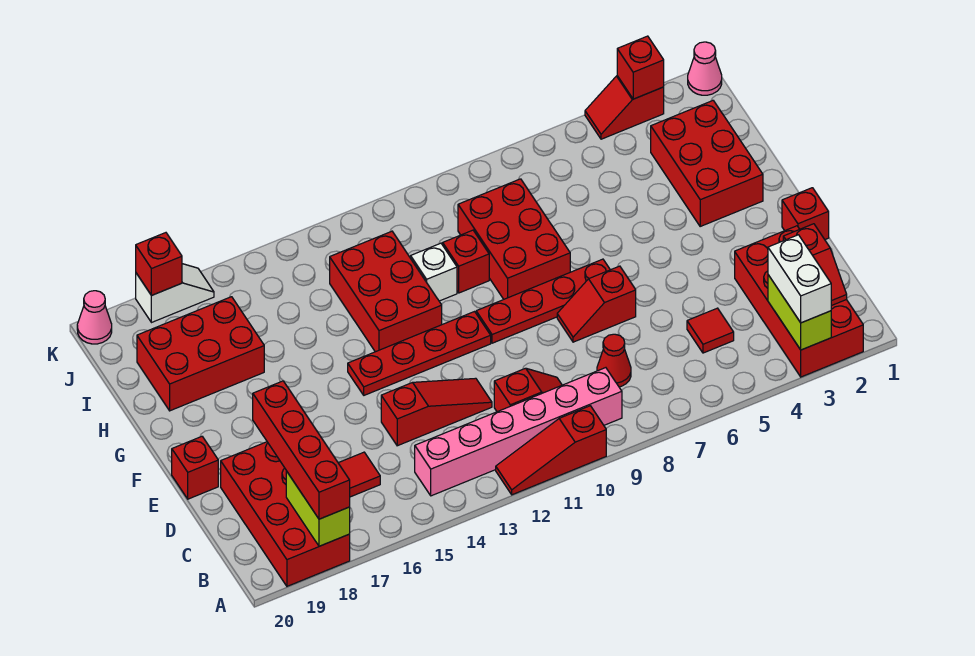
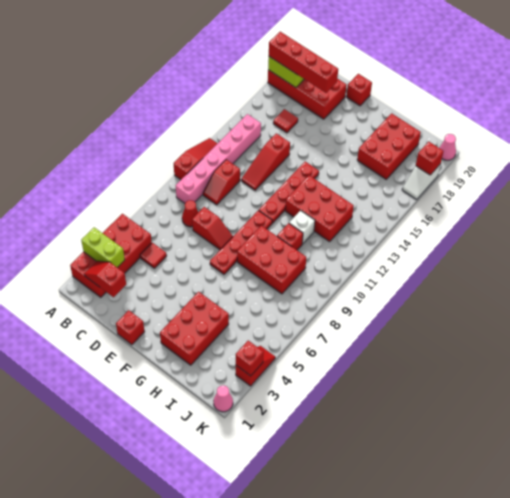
red 2x4 brick [735,226,863,377] -> red 2x4 brick turned to [70,214,152,297]
white 1x2 brick [768,235,831,323] -> none
red 1x2 slope [557,266,636,342] -> red 1x2 slope turned to [192,207,233,250]
red 2x3 brick [651,101,763,226] -> red 2x3 brick turned to [160,292,229,365]

